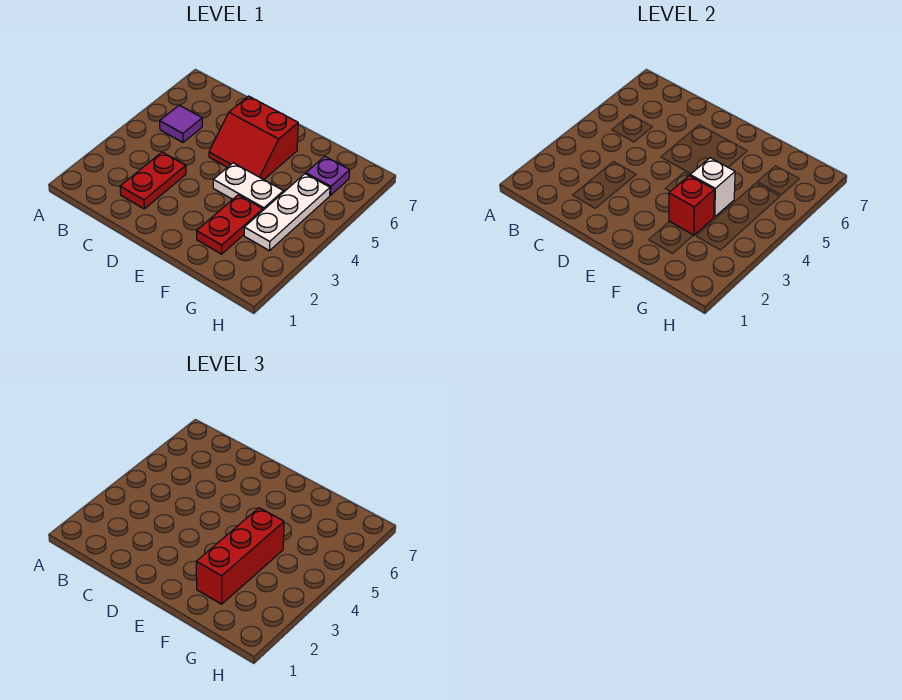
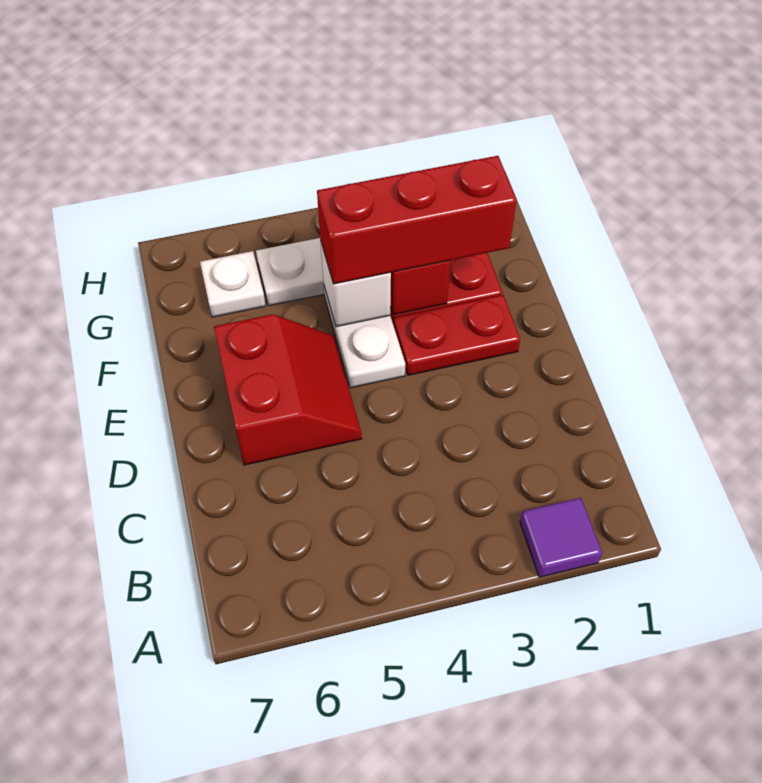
purple 1x1 tile [160,105,202,142] -> purple 1x1 tile moved to [520,498,602,577]
red 1x2 plate [120,152,186,209] -> red 1x2 plate moved to [394,295,520,375]
purple 1x1 plate [306,156,350,195] -> white 1x1 plate [200,251,265,317]

